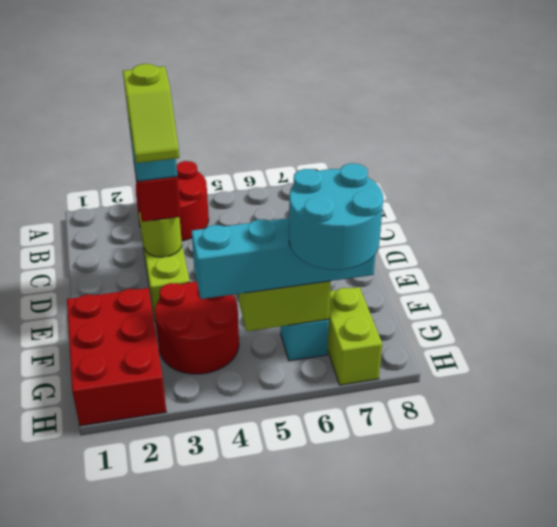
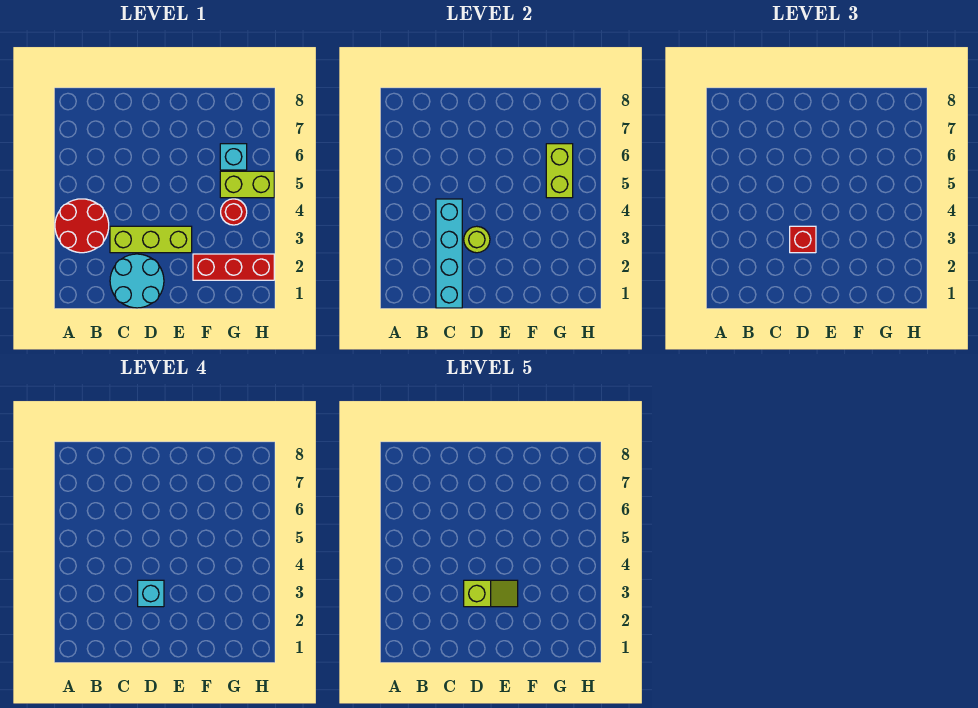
red 2x3 brick [67,288,166,426] -> red 1x3 brick [193,254,274,280]
red 2x2 round brick [155,282,239,374] -> red 1x1 round brick [221,199,247,225]
cyan 1x4 brick [192,218,375,299] -> cyan 1x4 brick moved to [436,199,462,308]
cyan 2x2 round brick [289,163,383,270] -> cyan 2x2 round brick moved to [110,254,164,308]
lime 1x2 brick [327,287,382,385] -> lime 1x2 brick moved to [220,171,274,198]

